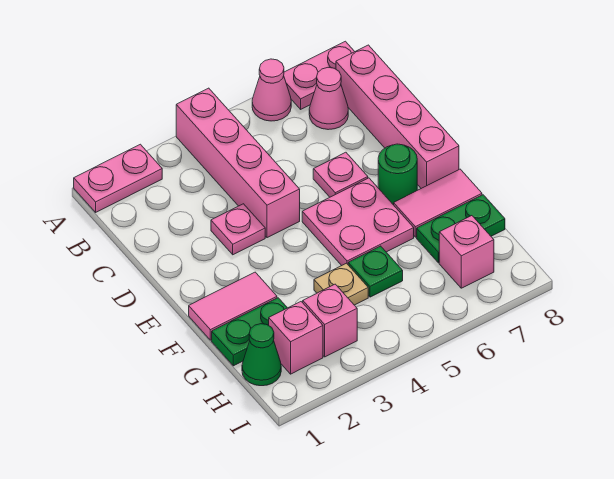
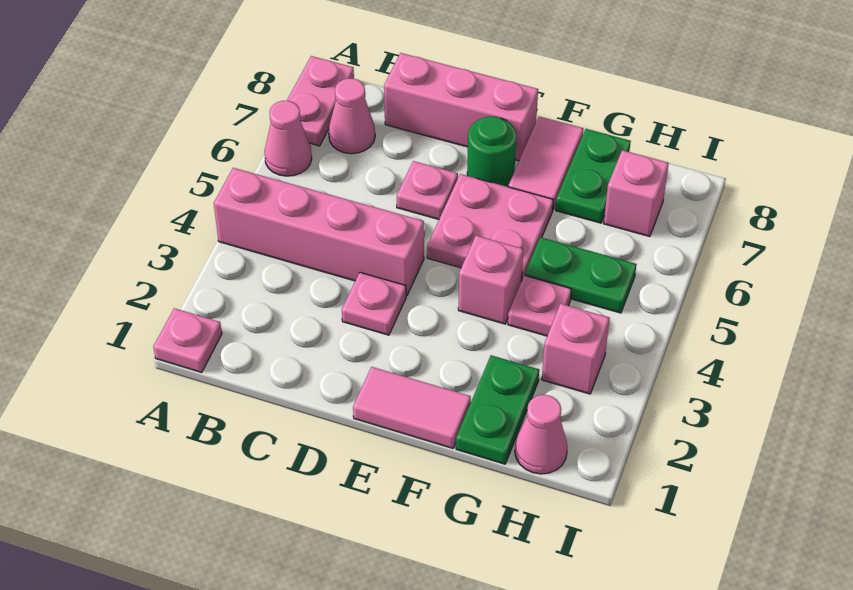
pink 1x2 plate [74,144,162,212] -> pink 1x1 plate [153,308,222,372]
pink 1x4 brick [336,45,459,188] -> pink 1x3 brick [384,53,538,161]
pink 1x2 tile [189,272,277,340] -> pink 1x2 tile turned to [353,367,471,448]
tan 1x1 plate [314,263,368,305] -> pink 1x1 plate [508,275,571,336]
green 1x1 plate [348,246,403,297] -> green 1x2 plate [525,237,637,313]
green 1x1 cone [242,324,281,386] -> pink 1x1 cone [515,395,568,474]
pink 1x1 brick [269,302,323,374] -> pink 1x1 brick moved to [458,236,523,324]

